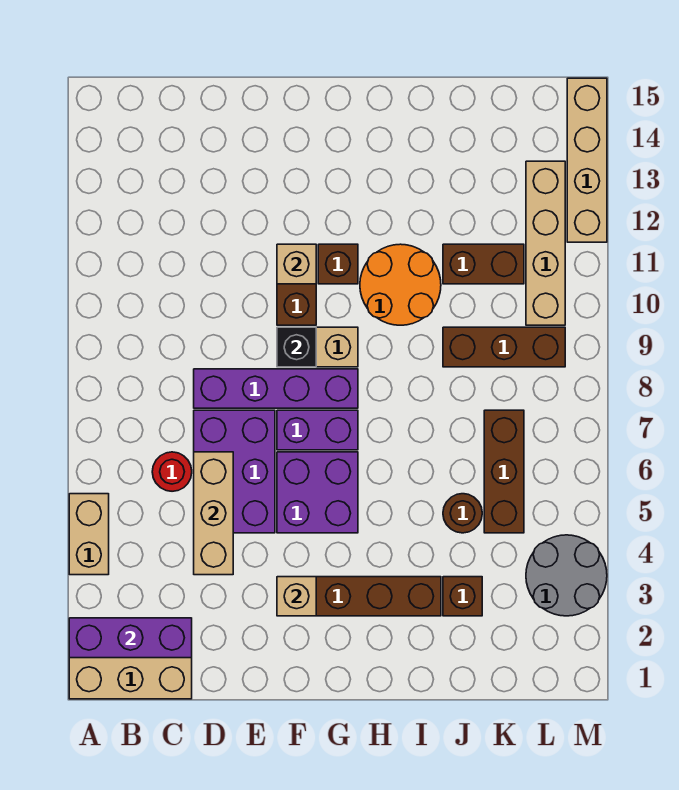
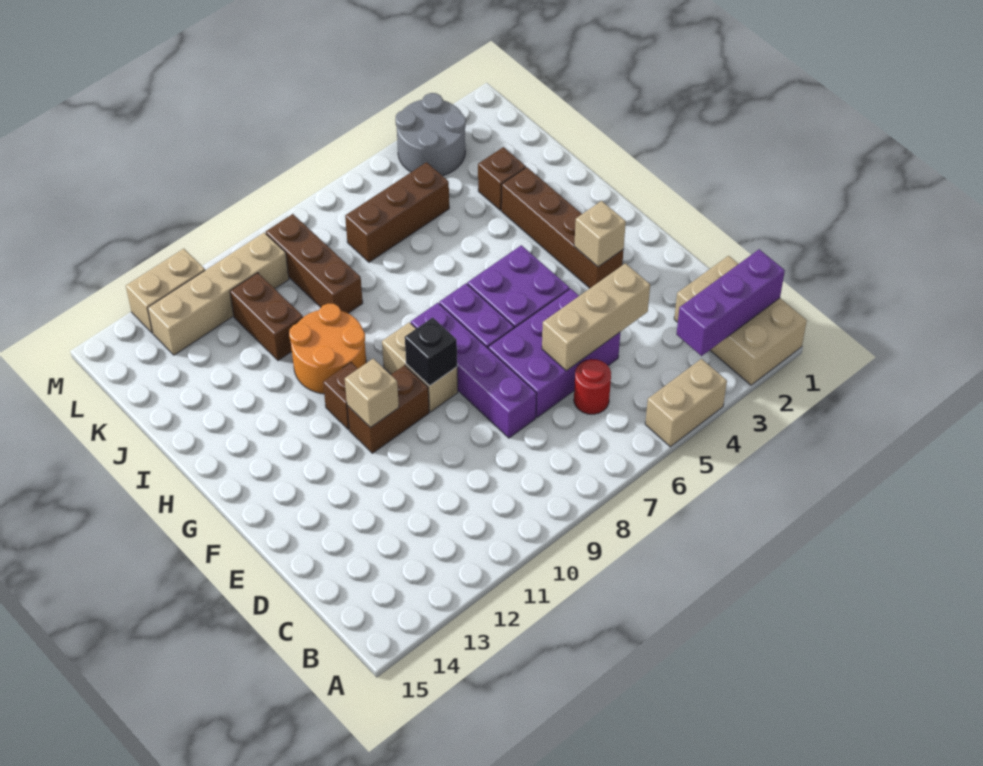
purple 1x3 brick [69,618,192,658] -> purple 1x3 brick turned to [676,249,785,356]
brown 1x1 round brick [443,494,482,533] -> none
tan 1x4 brick [567,78,607,242] -> tan 1x2 brick [126,249,205,333]

